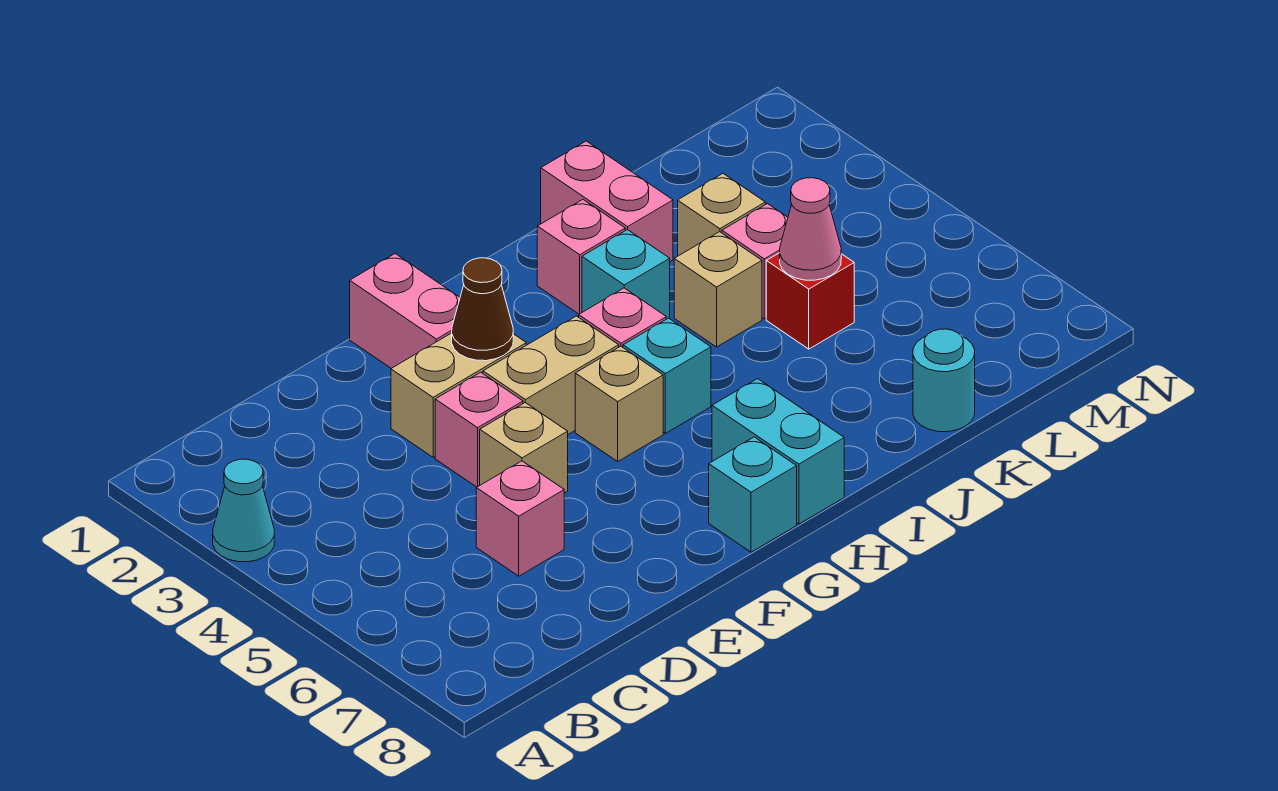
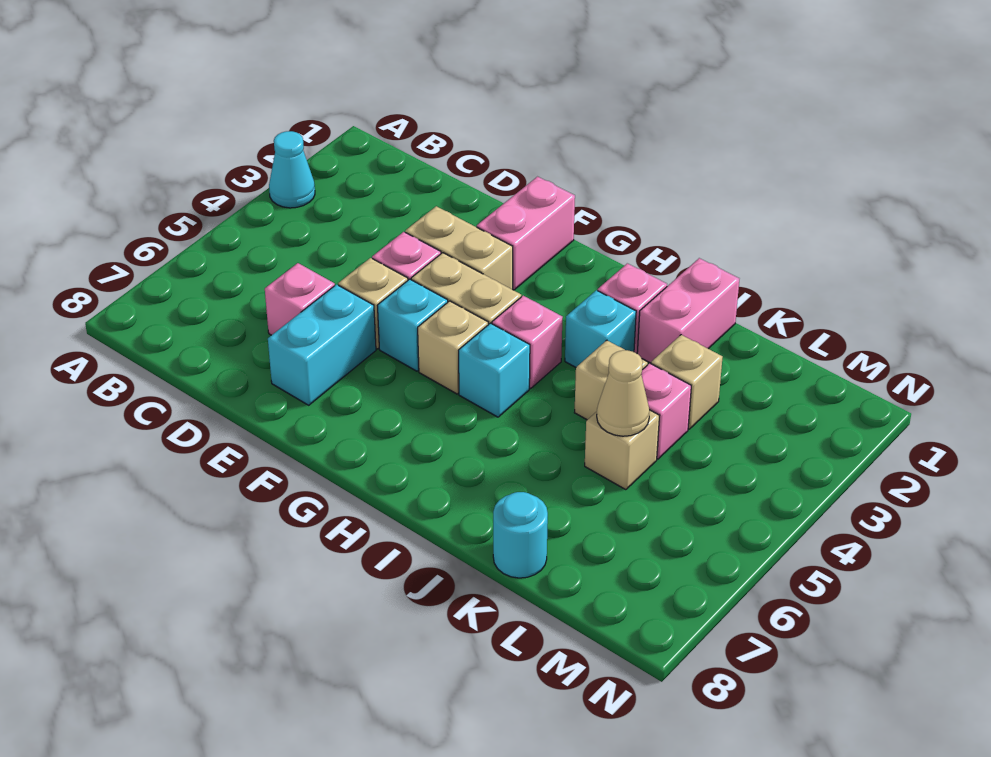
brown 1x1 cone [452,258,513,361] -> none
cyan 1x1 brick [709,437,797,552] -> cyan 1x1 brick moved to [377,279,448,371]
cyan 1x2 brick [712,379,844,524] -> cyan 1x2 brick moved to [268,285,376,405]
red 1x1 brick [766,253,854,349] -> tan 1x1 brick [585,410,659,490]
pink 1x1 cone [780,178,841,280] -> tan 1x1 cone [597,350,650,436]

